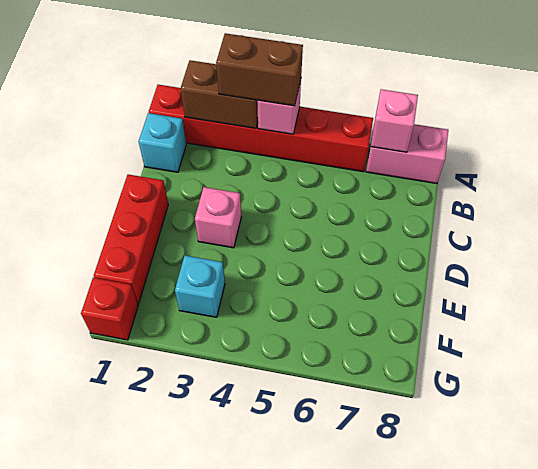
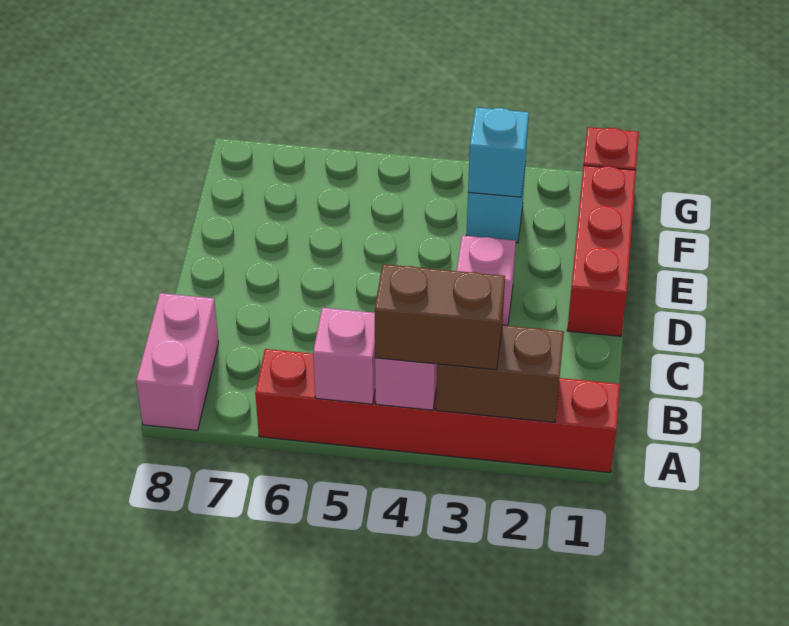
pink 1x2 brick [366,124,448,183] -> pink 1x2 brick turned to [136,293,219,430]
pink 1x1 brick [371,89,418,152] -> pink 1x1 brick moved to [313,308,375,404]
cyan 1x1 brick [139,113,186,172] -> cyan 1x1 brick moved to [468,108,529,197]

